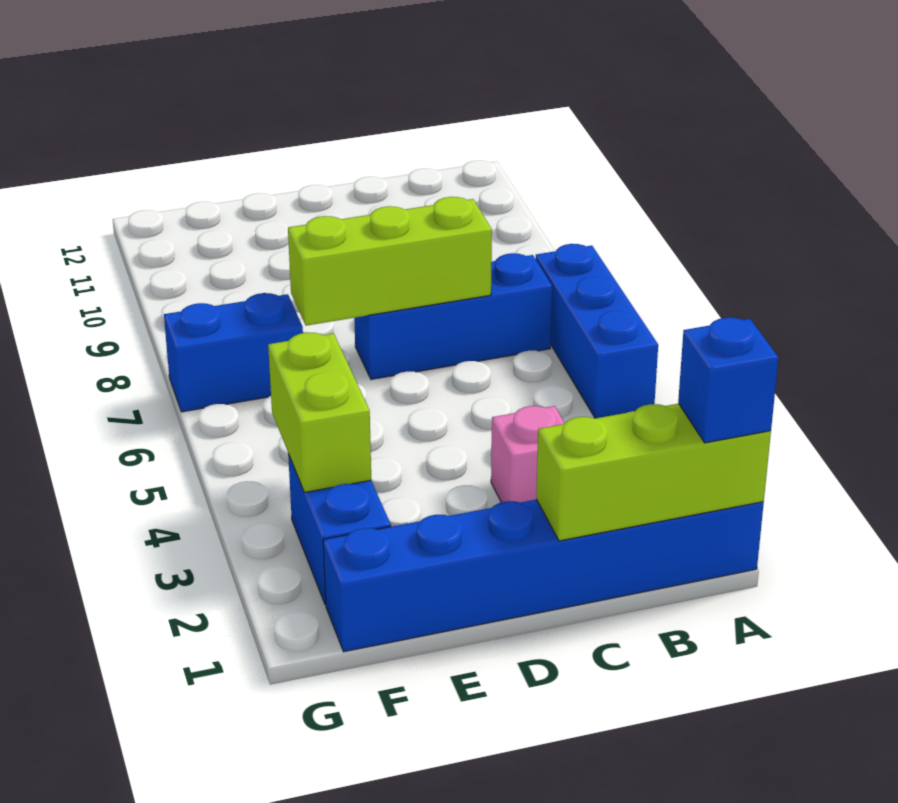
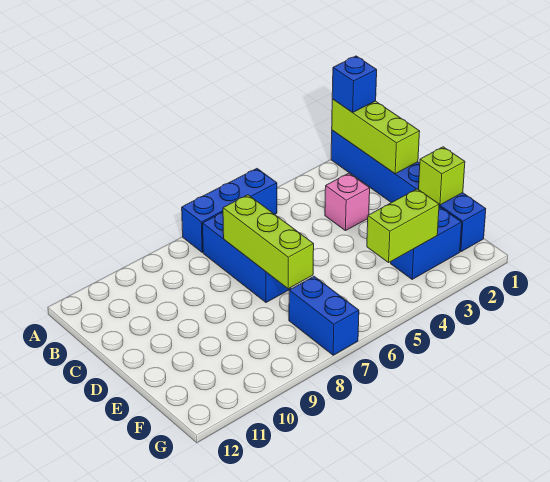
none -> lime 1x1 brick [419,147,465,205]

